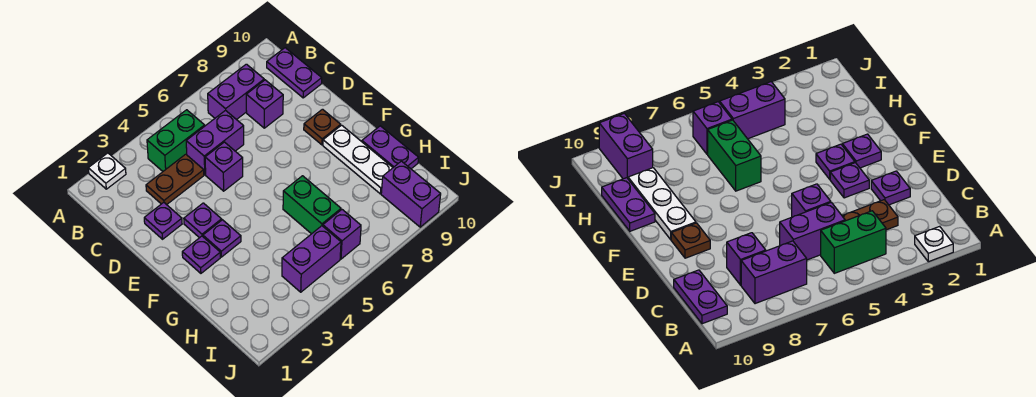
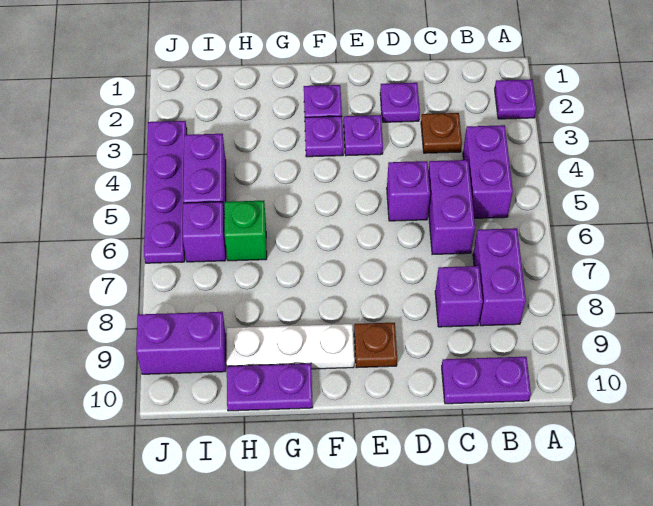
white 1x1 plate [88,153,126,189] -> purple 1x1 plate [495,79,536,119]
green 1x2 brick [147,110,205,171] -> purple 1x2 brick [463,125,513,218]
brown 1x2 plate [146,154,204,205] -> brown 1x1 plate [421,113,462,153]
green 1x2 brick [283,176,341,234] -> green 1x1 brick [225,201,267,261]
none -> purple 1x4 plate [144,121,187,263]

